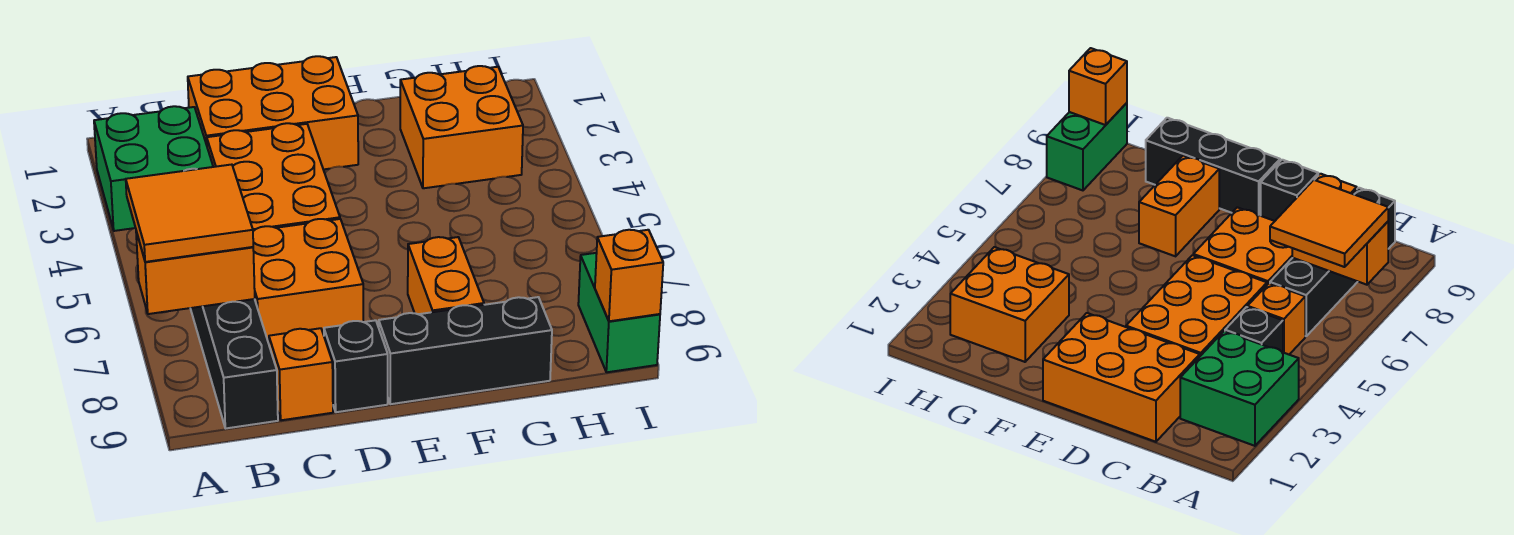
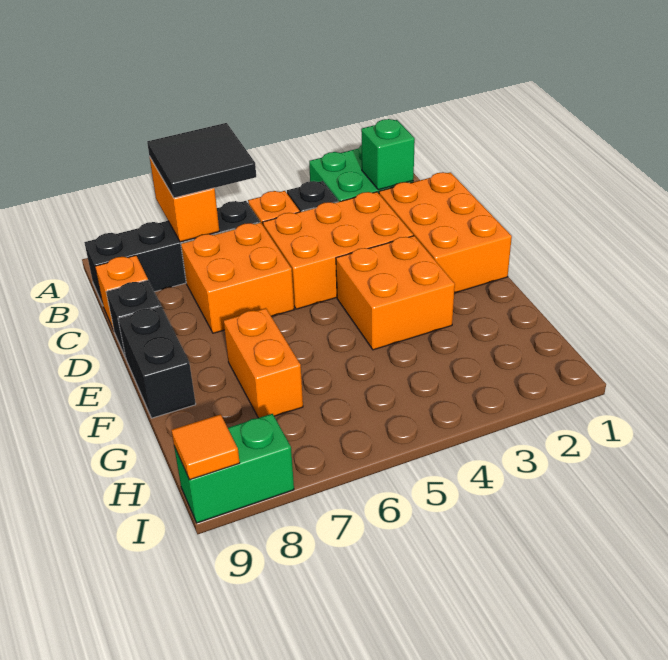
orange 2x2 tile [126,165,253,262] -> black 2x2 tile [147,123,256,198]
none -> green 1x1 brick [361,119,415,190]
black 1x3 brick [379,297,552,404] -> black 1x2 brick [118,306,196,418]
orange 1x2 brick [408,237,484,314] -> orange 1x2 brick turned to [224,308,303,418]
orange 2x2 brick [400,66,523,188] -> orange 2x2 brick moved to [336,236,455,350]
orange 1x1 brick [595,230,663,321] -> orange 1x1 tile [171,414,240,480]

